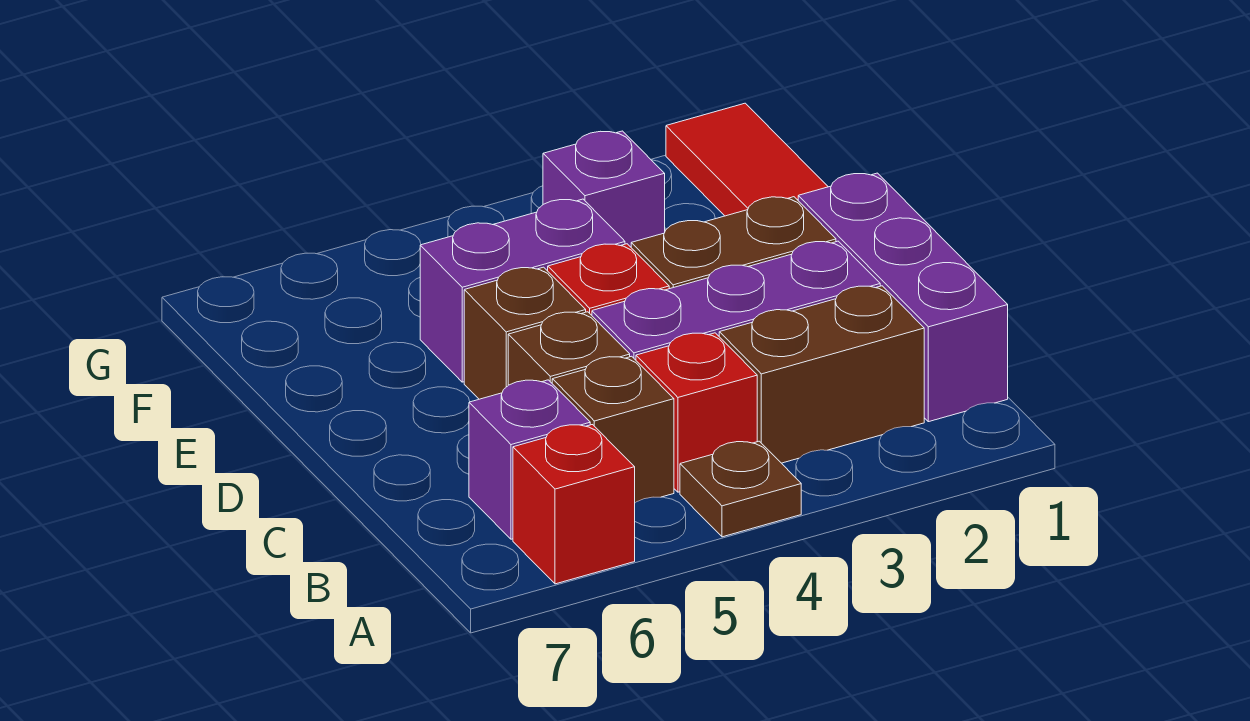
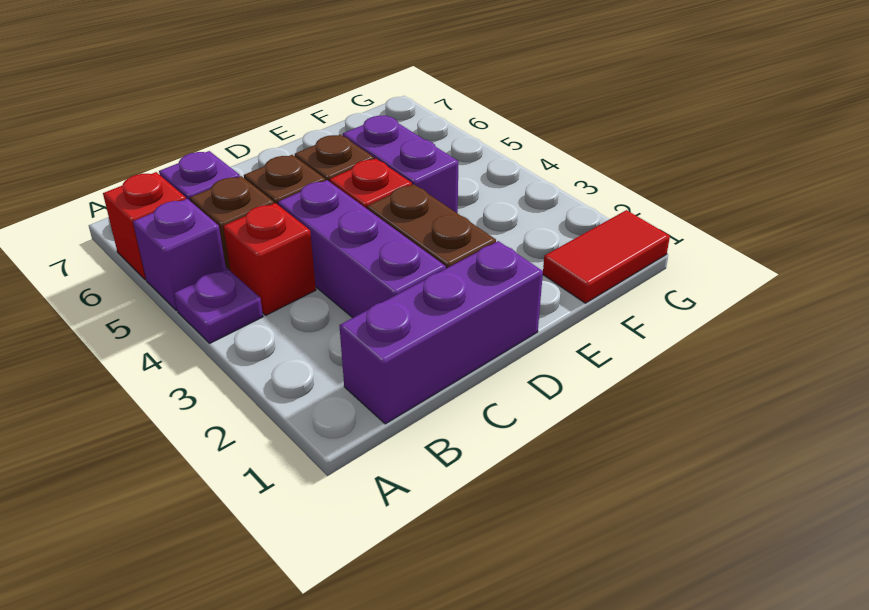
brown 1x1 plate [680,441,801,537] -> purple 1x1 plate [174,268,263,343]
brown 1x2 brick [719,286,924,463] -> none
purple 1x1 brick [543,131,665,247] -> purple 1x1 brick moved to [133,199,226,311]

